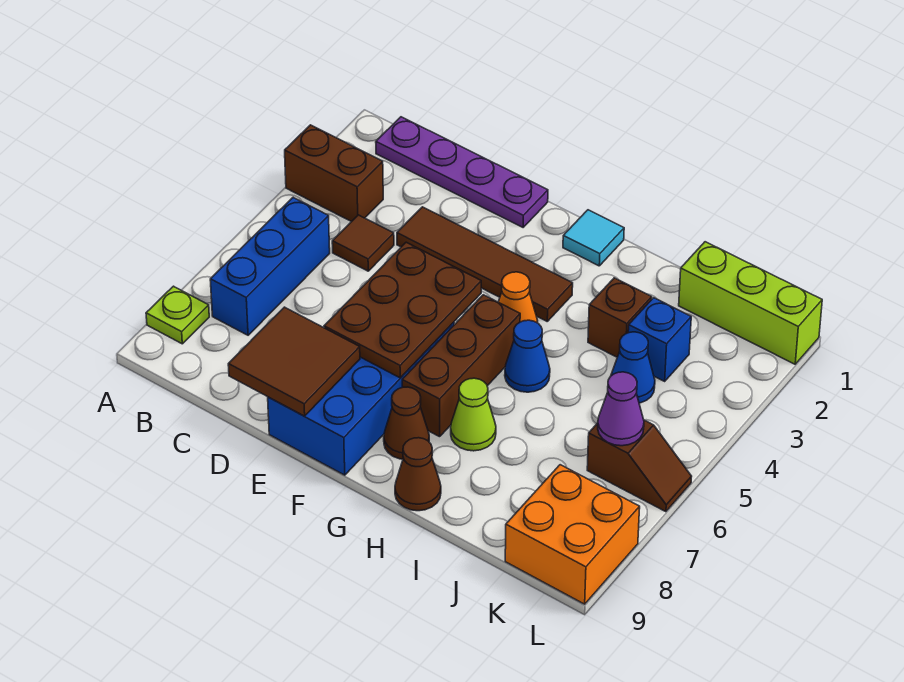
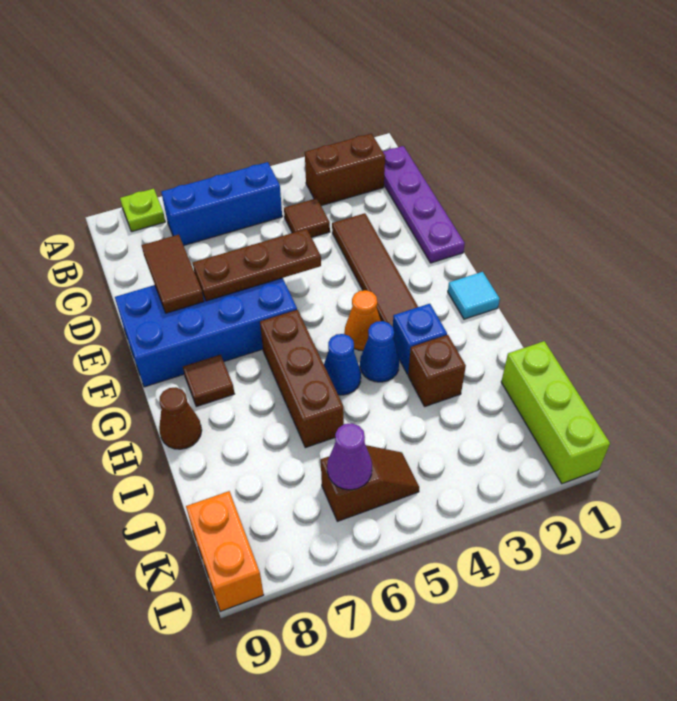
brown 1x2 brick [285,125,383,222] -> brown 1x2 brick turned to [305,134,385,206]
brown 2x2 tile [228,307,360,416] -> brown 1x2 tile [142,235,204,313]
brown 2x3 plate [324,242,481,378] -> brown 1x3 plate [193,229,321,301]
brown 1x3 brick [402,295,520,437] -> brown 1x3 brick turned to [260,310,344,448]
brown 1x1 cone [384,387,429,459] -> brown 1x1 tile [183,355,234,407]
lime 1x1 cone [451,378,496,451] -> none
blue 1x1 brick [628,298,691,381] -> blue 1x1 brick moved to [393,304,447,374]
blue 1x1 cone [611,332,655,403] -> blue 1x1 cone moved to [360,321,399,382]
brown 1x2 slope [587,420,692,512] -> brown 1x2 slope turned to [321,445,419,521]
orange 2x2 brick [505,465,640,604] -> orange 1x2 brick [186,491,264,612]

